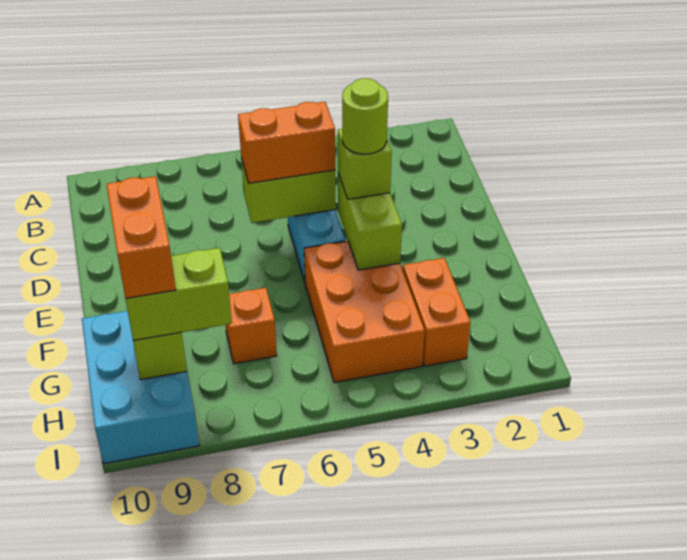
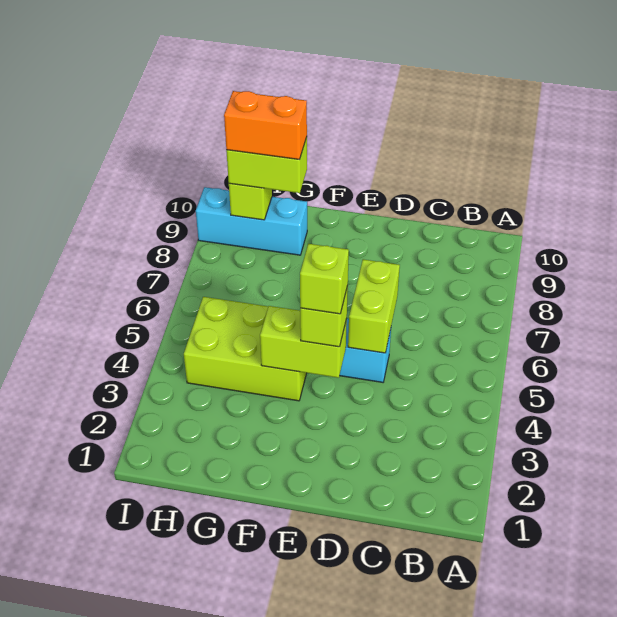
orange 1x2 brick [238,102,335,183] -> none
lime 1x1 round brick [342,78,388,154] -> lime 1x1 brick [300,244,349,314]
orange 2x3 brick [304,241,425,383] -> lime 2x3 brick [184,297,307,401]
orange 1x2 brick [403,258,471,366] -> none
orange 1x1 brick [226,288,277,364] -> none
cyan 2x3 brick [82,311,199,464] -> cyan 1x3 brick [196,187,307,255]
lime 1x2 brick [126,248,232,341] -> lime 1x2 brick turned to [226,137,307,193]

